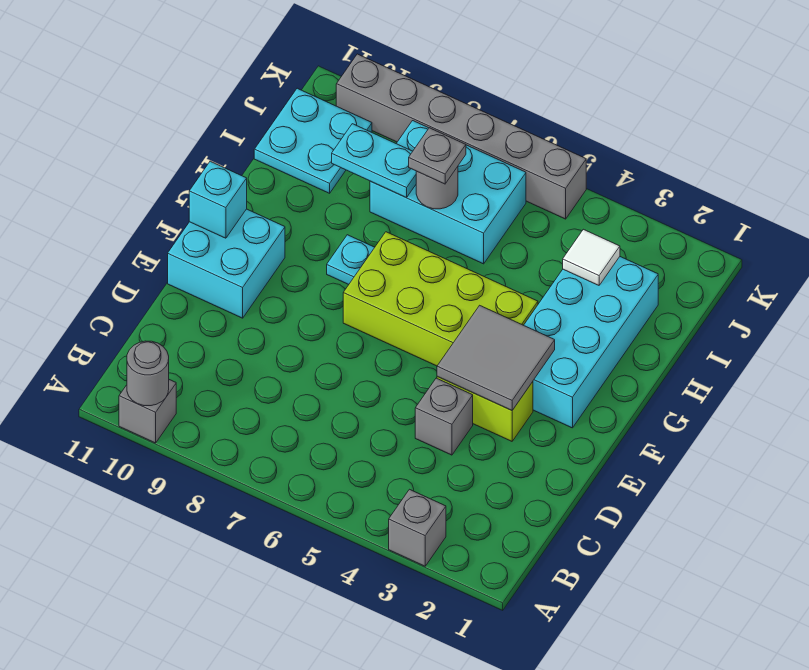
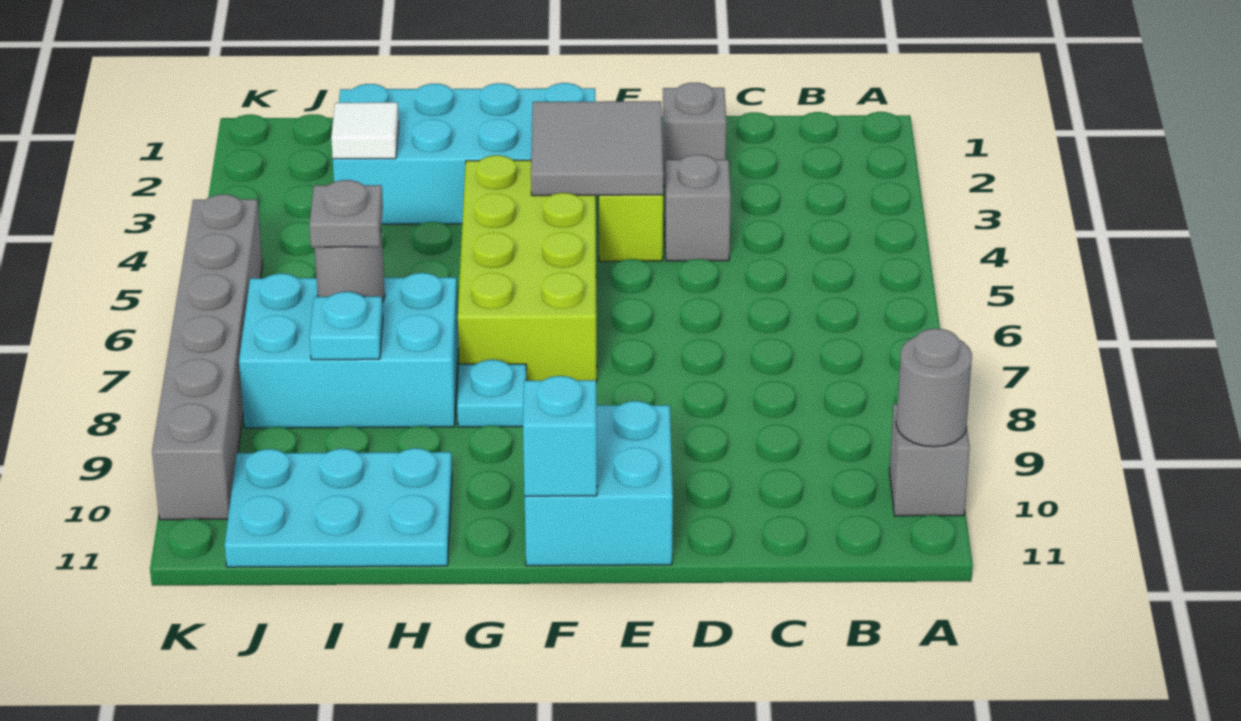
grey 1x1 brick [389,489,446,566] -> grey 1x1 brick moved to [663,83,726,186]
cyan 2x3 brick [370,121,526,264] -> cyan 2x3 brick turned to [239,273,459,428]
cyan 1x2 plate [332,124,416,198] -> cyan 1x1 plate [310,292,383,360]
cyan 2x2 plate [254,88,372,193] -> cyan 2x3 plate [225,448,452,567]

